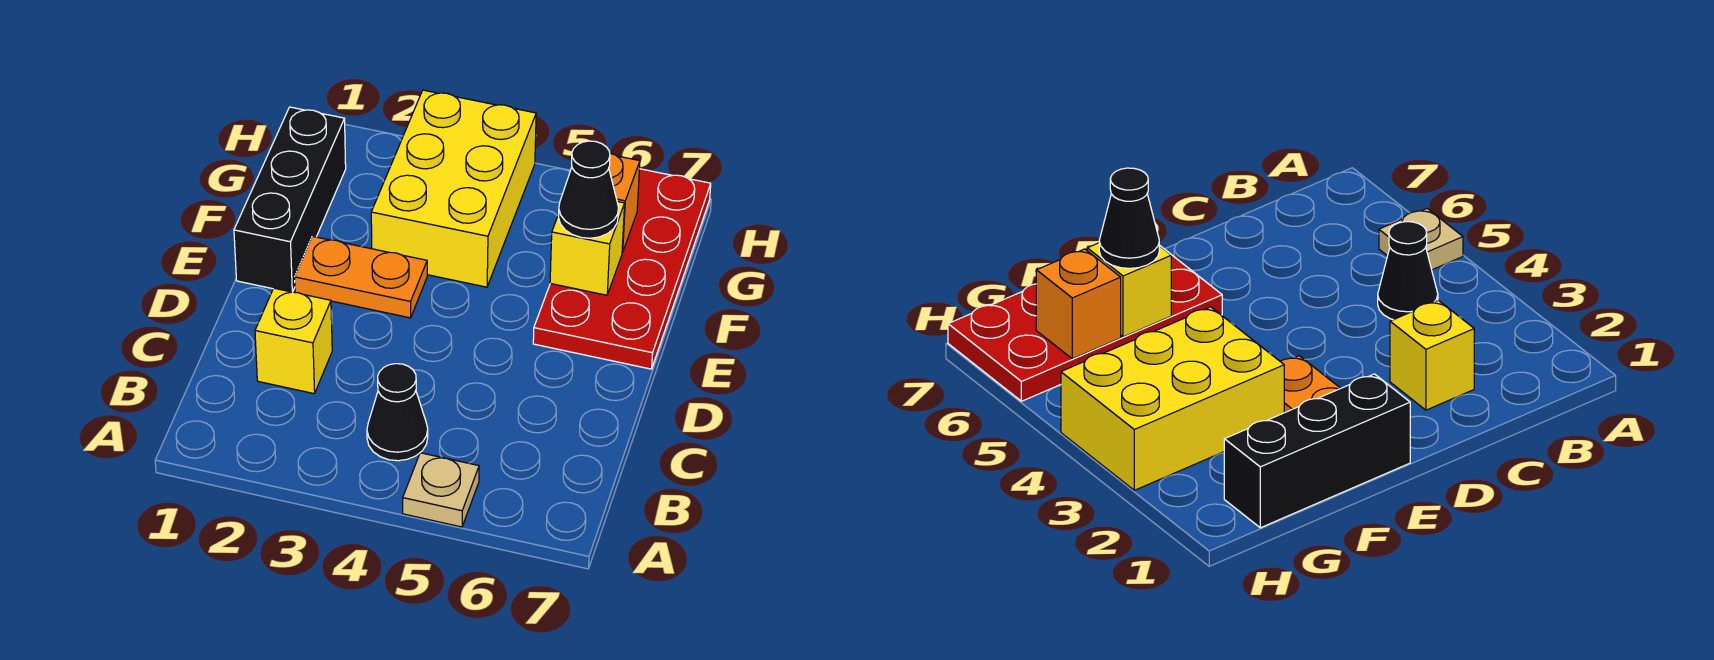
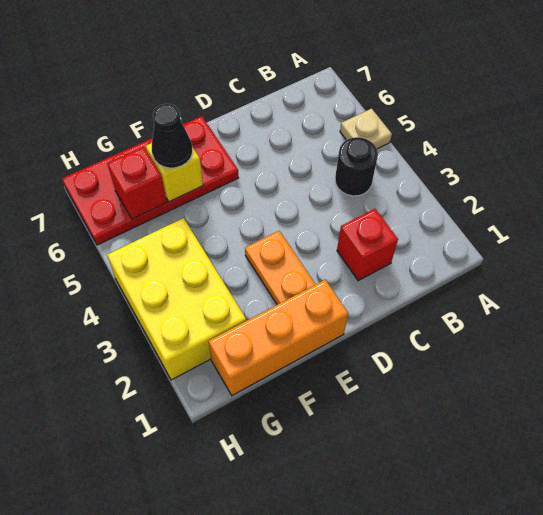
black 1x1 cone [367,364,428,461] -> black 1x1 round brick [335,137,378,196]
yellow 1x1 brick [255,288,332,394] -> red 1x1 brick [337,209,398,281]
black 1x3 brick [234,107,346,292] -> orange 1x3 brick [209,280,348,395]
yellow 2x3 brick [371,90,536,287] -> yellow 2x3 brick turned to [107,218,246,380]
orange 1x1 brick [609,153,640,252] -> red 1x1 brick [107,147,167,219]

